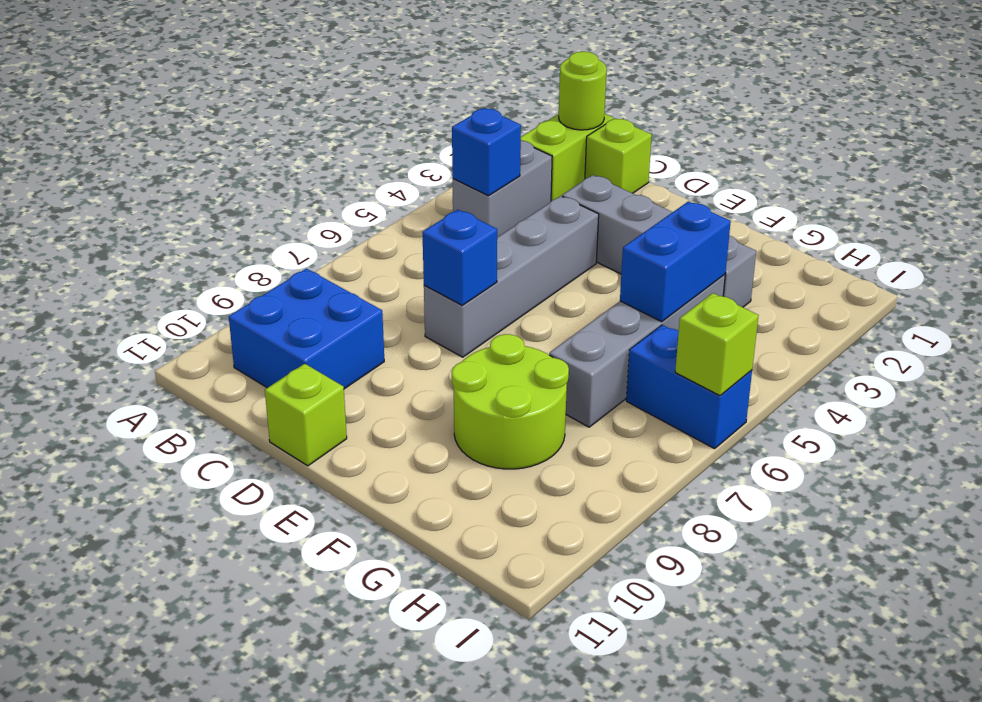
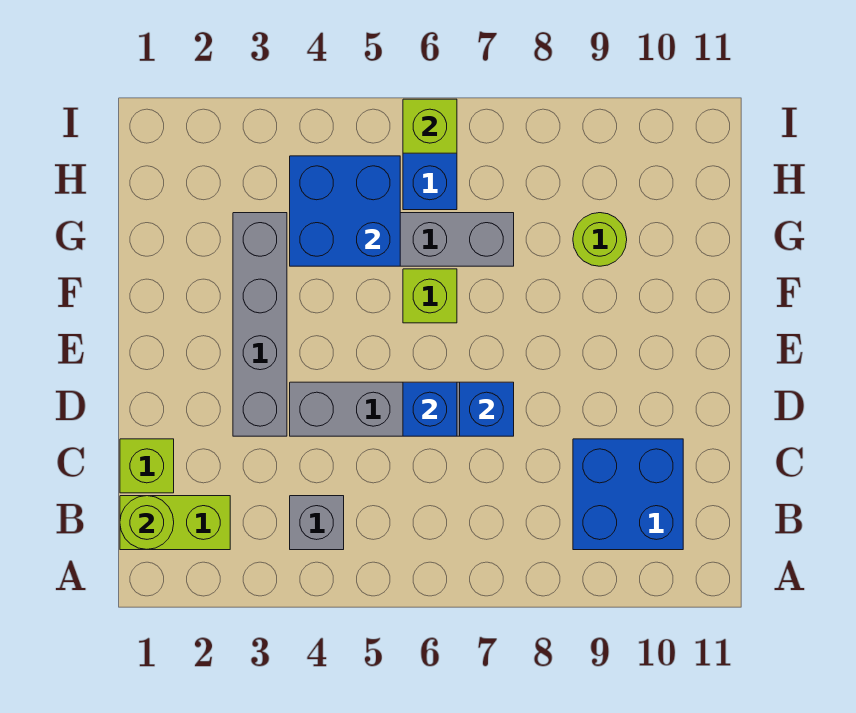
grey 1x2 brick [453,141,552,237] -> grey 1x1 brick [290,496,344,550]
blue 1x1 brick [452,108,521,196] -> blue 1x1 brick moved to [403,382,457,436]
lime 1x1 brick [265,364,347,466] -> lime 1x1 brick moved to [403,269,457,323]
lime 2x2 round brick [452,334,569,469] -> lime 1x1 round brick [573,213,627,266]
blue 1x2 brick [620,201,731,322] -> blue 2x2 brick [290,156,400,266]

